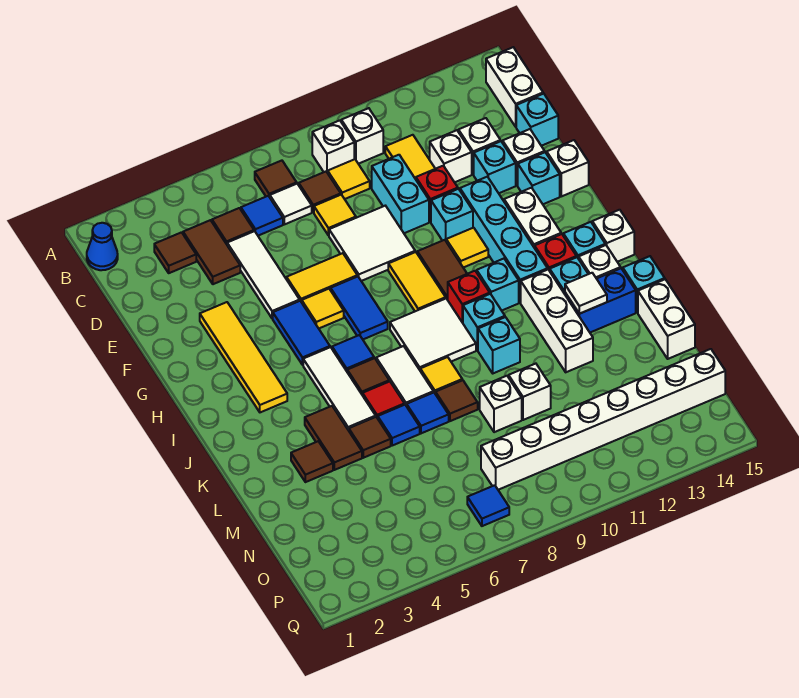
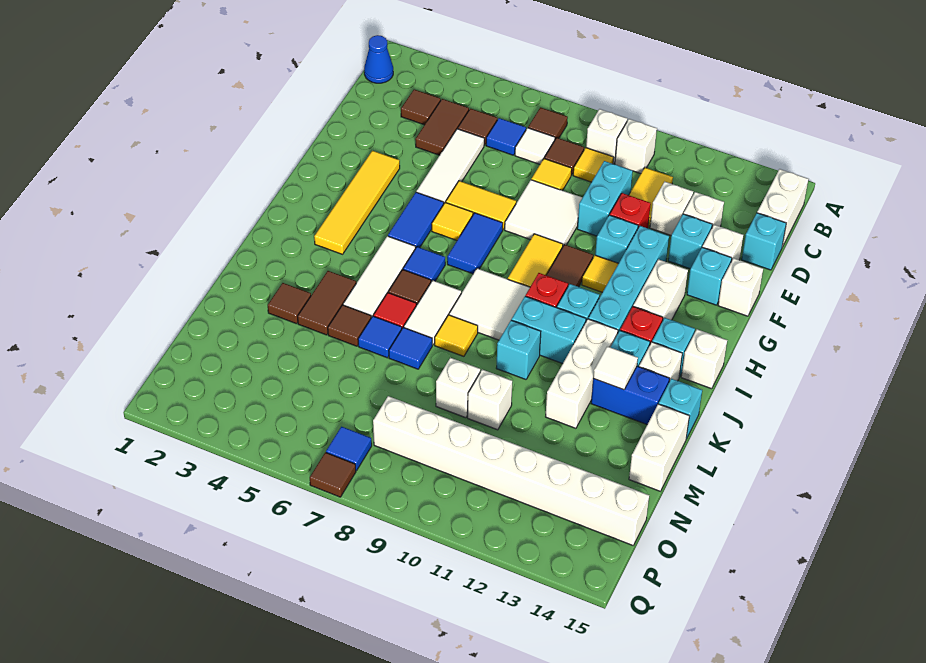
cyan 1x1 brick [463,294,505,350] -> cyan 1x2 brick [511,296,586,364]
brown 1x1 tile [436,380,478,421] -> brown 1x1 tile moved to [310,452,356,497]

